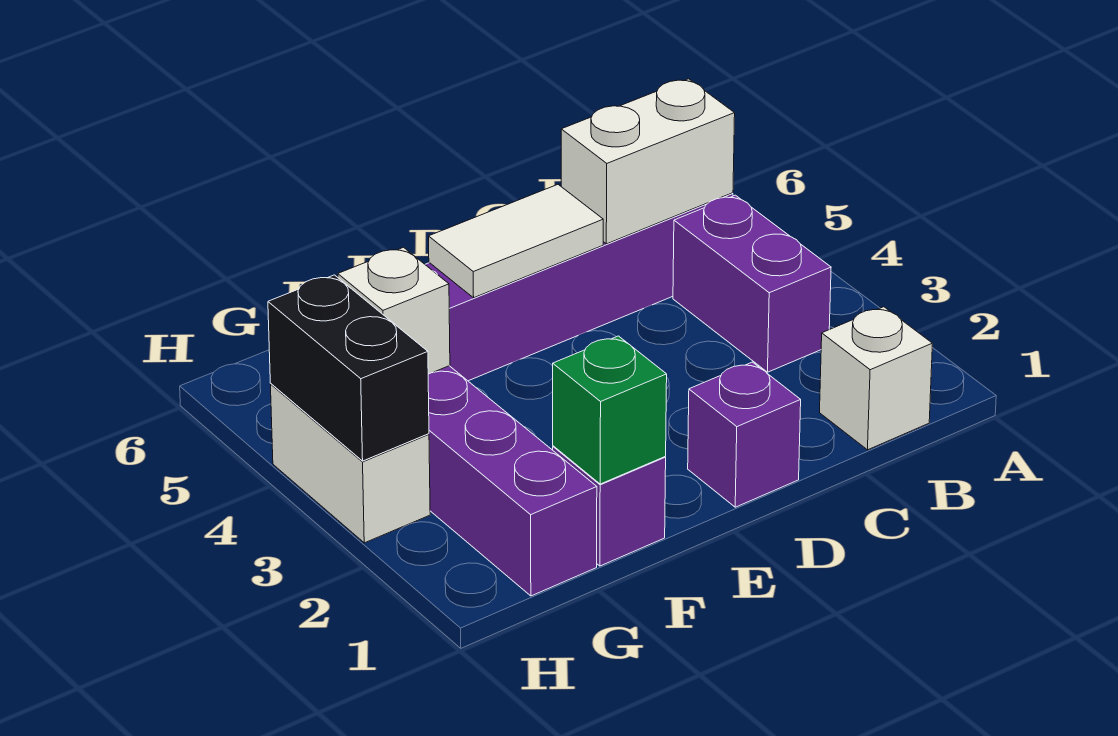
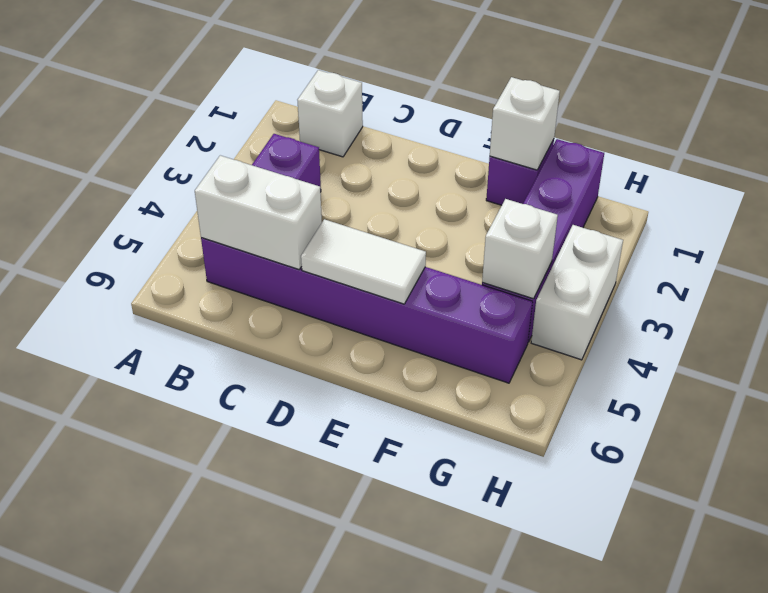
purple 1x1 brick [688,362,801,507] -> none
green 1x1 brick [553,336,667,484] -> white 1x1 brick [490,77,560,170]
black 1x2 brick [268,275,429,461] -> none

